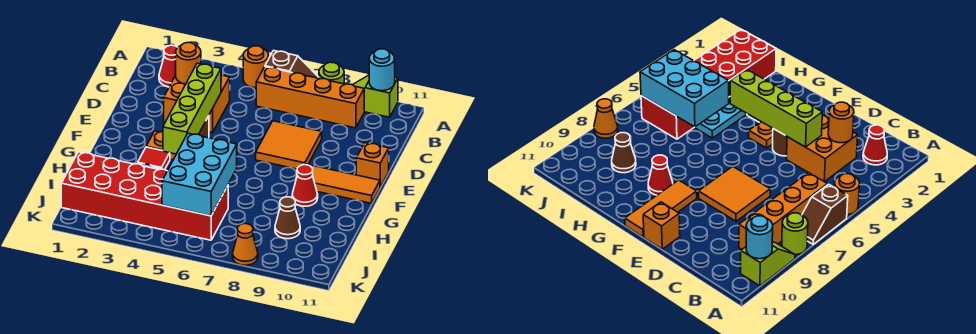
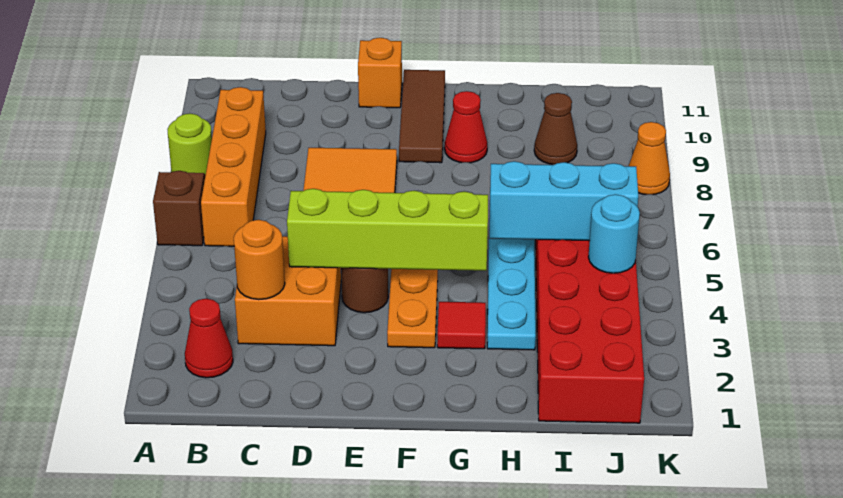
orange 1x1 round brick [243,46,269,88] -> none
lime 1x2 slope [353,75,398,117] -> none
cyan 1x1 round brick [369,49,395,91] -> cyan 1x1 round brick moved to [589,194,640,273]
orange 1x3 tile [305,164,380,203] -> brown 1x3 tile [399,70,445,163]
cyan 2x3 brick [162,133,237,216] -> cyan 1x3 brick [489,161,638,241]

